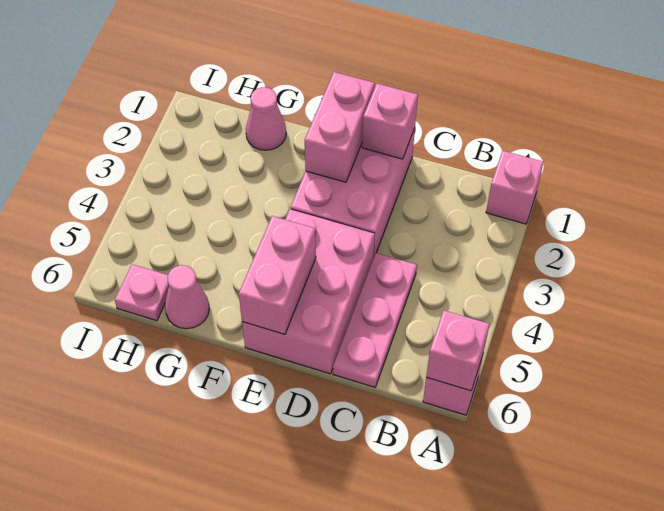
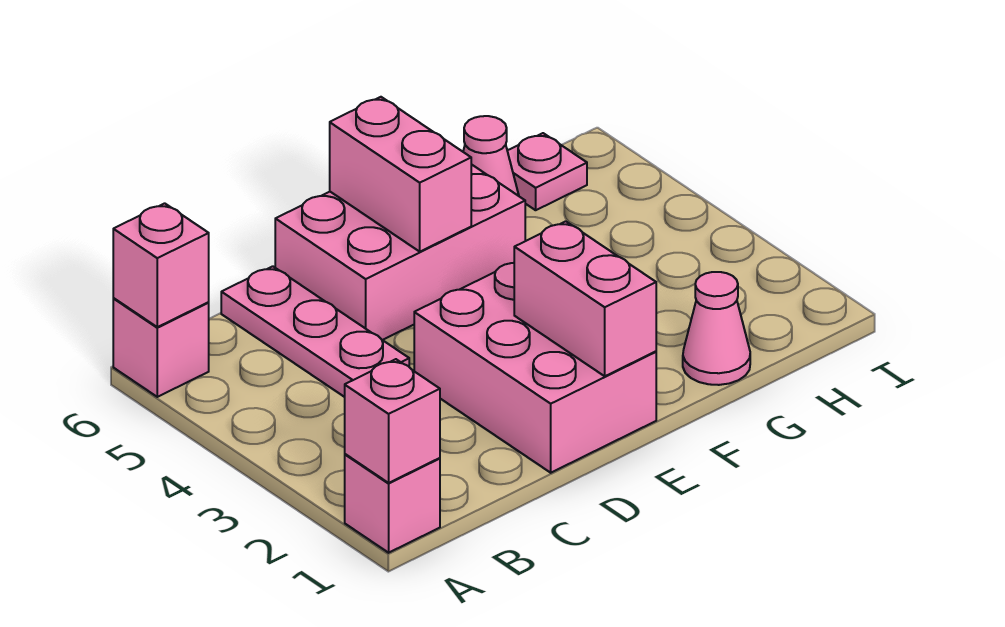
pink 1x1 brick [362,84,418,159] -> pink 1x1 brick moved to [345,359,440,483]
pink 2x3 brick [242,209,375,374] -> pink 2x3 brick turned to [275,164,525,340]

